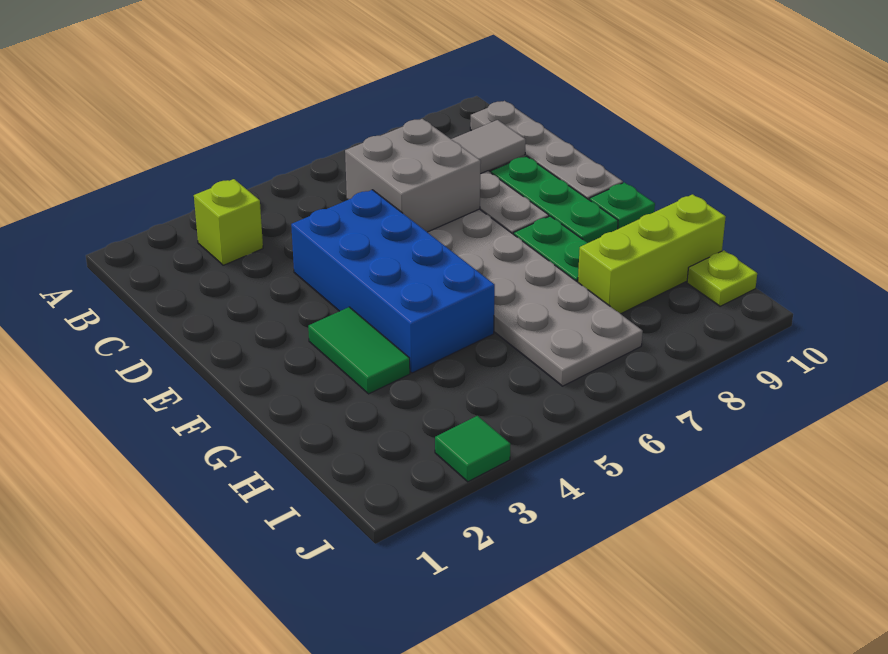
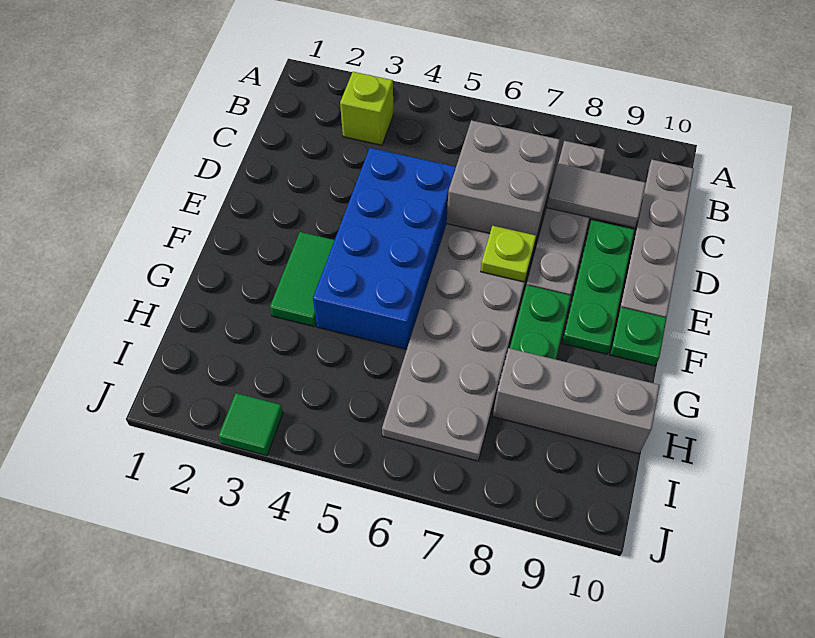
lime 1x3 brick [578,194,726,314] -> grey 1x3 brick [493,348,660,454]
lime 1x1 plate [687,250,757,306] -> lime 1x1 plate moved to [481,226,536,282]

